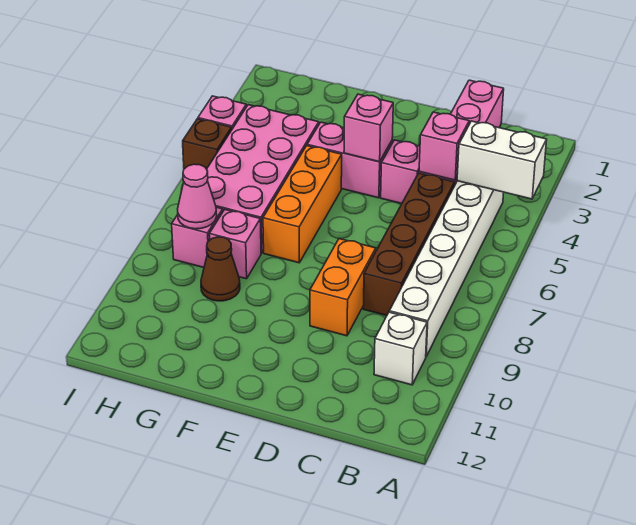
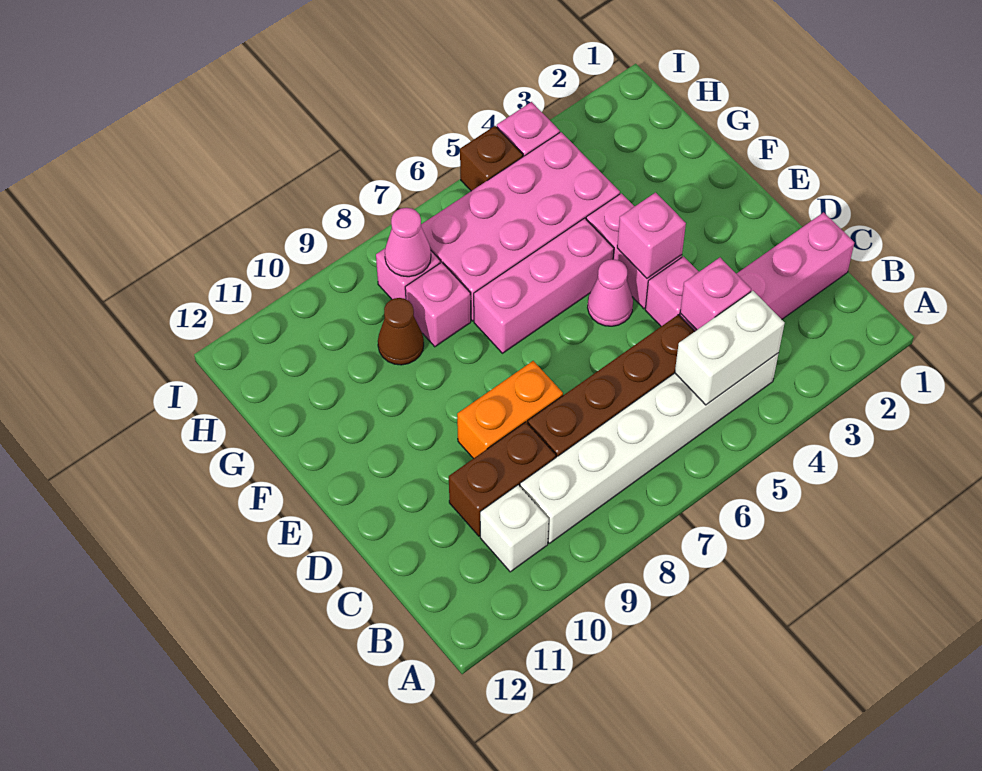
white 1x2 brick [457,121,547,199] -> white 1x2 brick turned to [675,291,785,405]
none -> brown 1x2 brick [449,422,556,536]
none -> pink 1x1 cone [588,259,633,326]
orange 1x3 brick [263,146,342,263] -> pink 1x3 brick [474,218,614,353]

